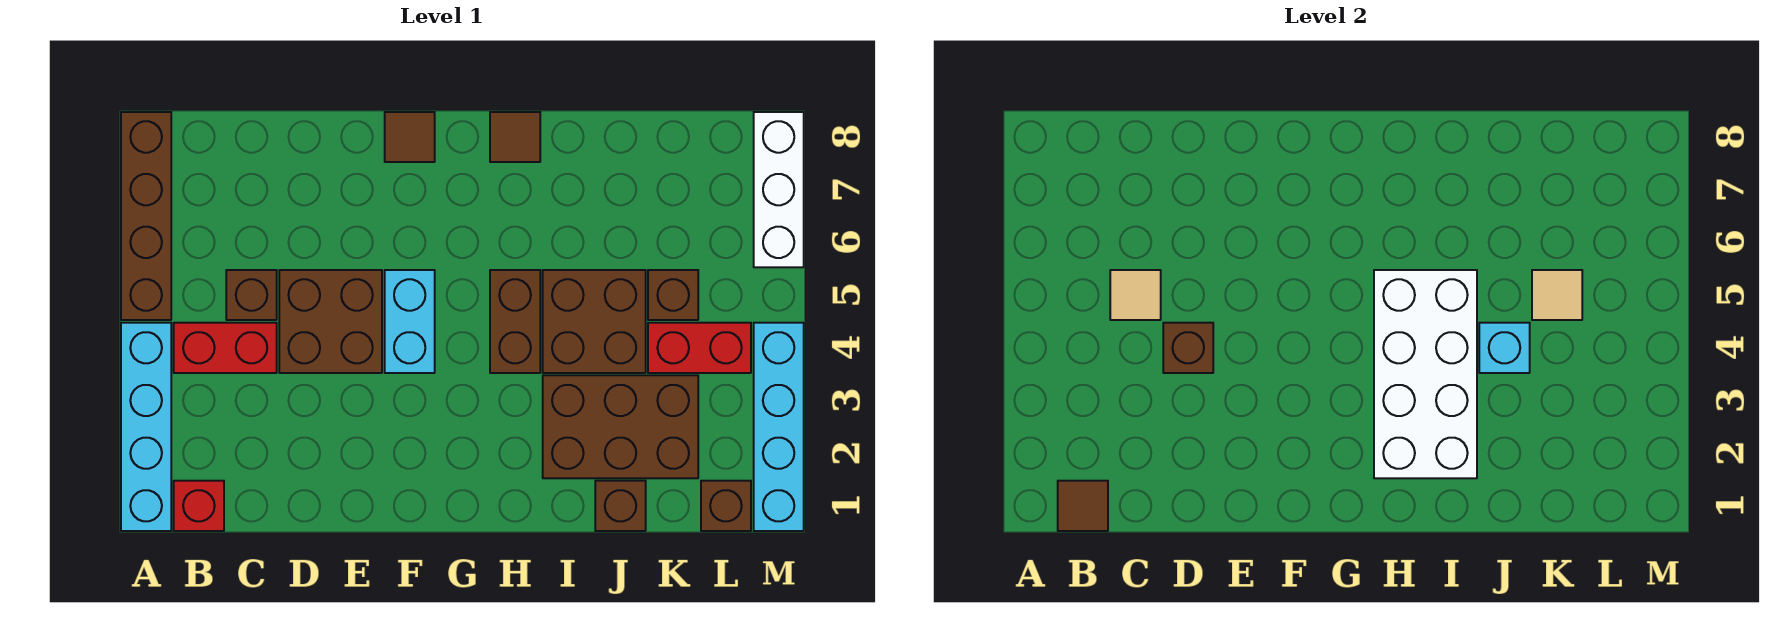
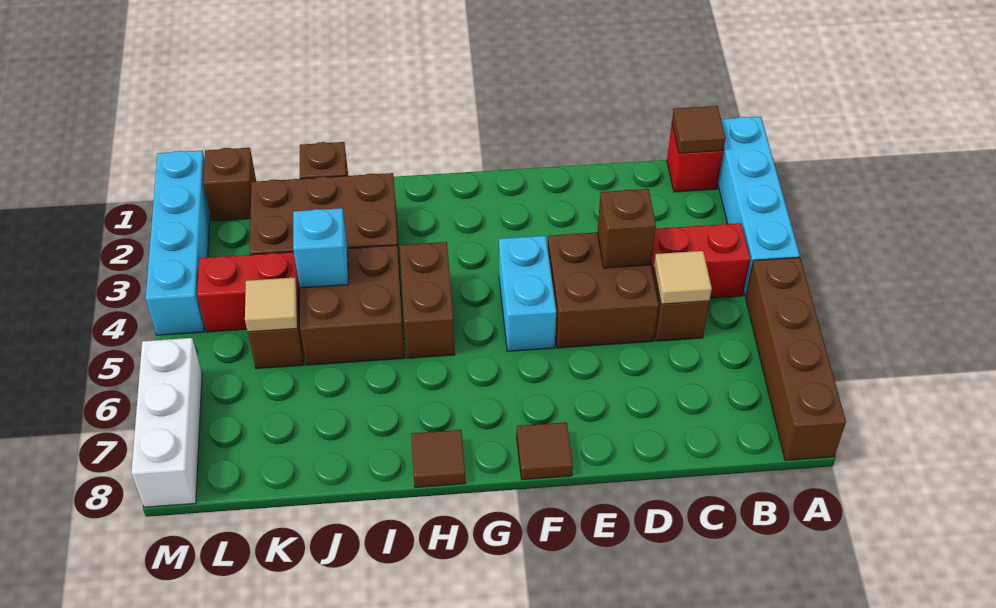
white 2x4 brick [1374,270,1477,478] -> none

